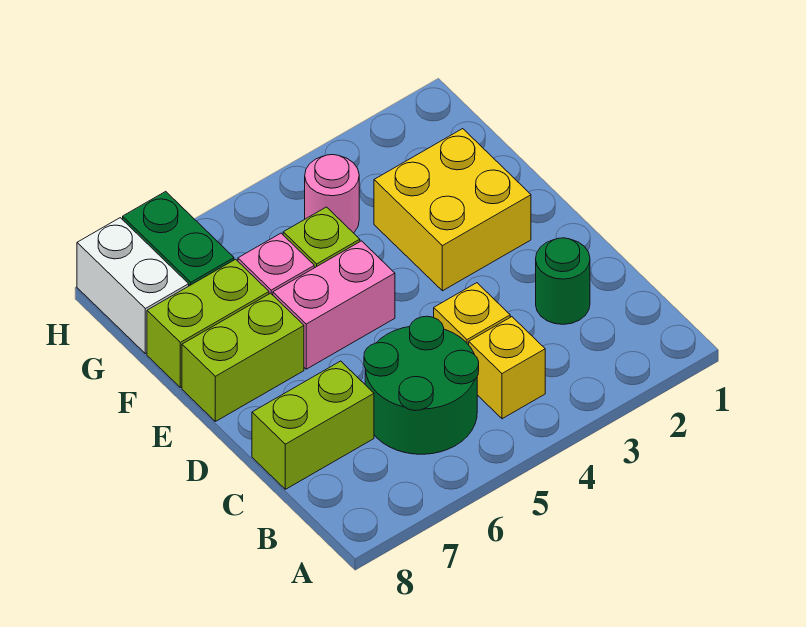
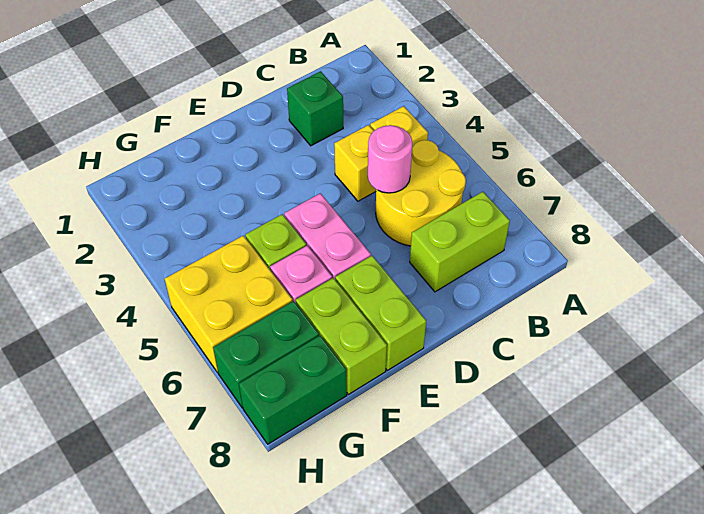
green 2x2 round brick [364,316,479,454] -> yellow 2x2 round brick [376,140,466,246]
green 1x1 round brick [536,238,590,324] -> green 1x1 brick [287,71,343,146]
lime 1x2 brick [252,361,374,489] -> lime 1x2 brick turned to [410,192,510,292]
yellow 2x2 brick [374,129,531,291] -> yellow 2x2 brick moved to [165,236,292,372]
pink 1x1 round brick [305,155,359,233] -> pink 1x1 round brick moved to [368,125,412,193]
white 1x2 brick [77,218,189,354] -> green 1x2 brick [239,336,347,444]

